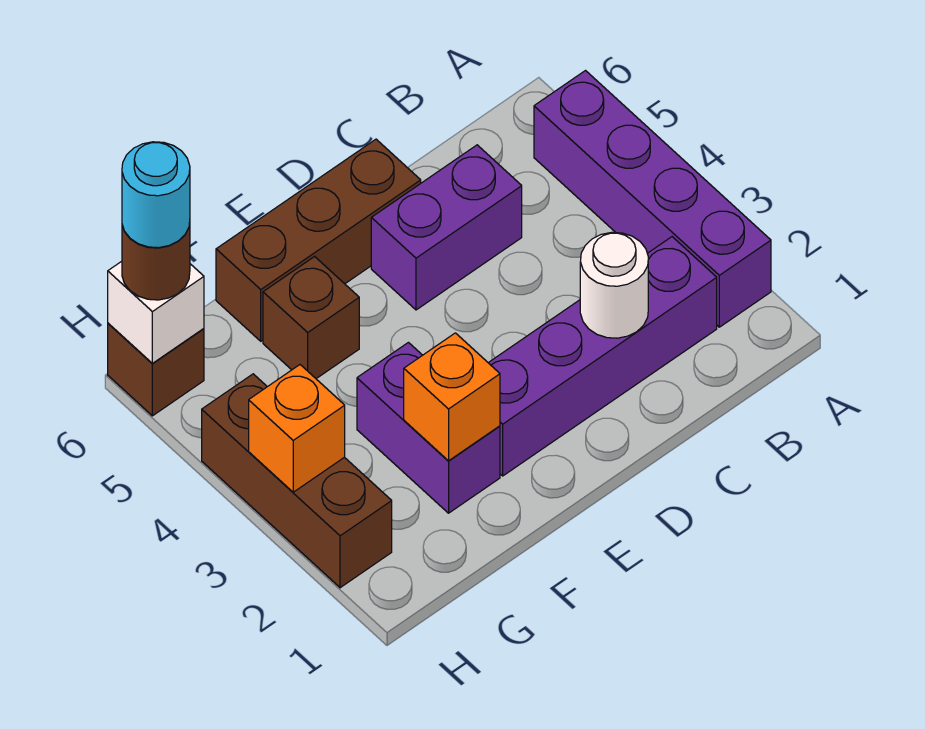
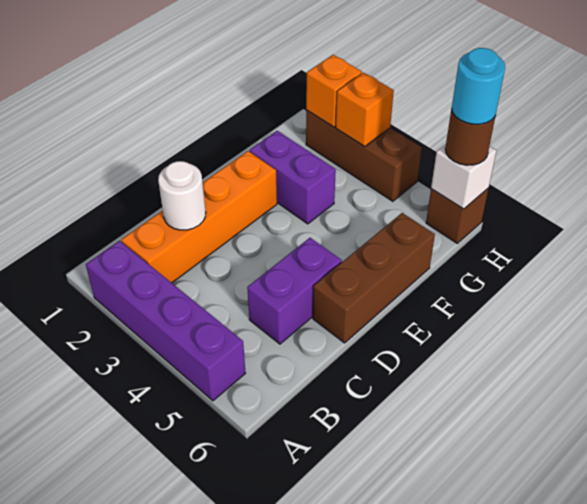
purple 1x4 brick [489,237,717,476] -> orange 1x4 brick [121,151,277,283]
orange 1x1 brick [404,333,500,461] -> orange 1x1 brick moved to [306,55,362,127]
brown 1x1 brick [263,257,359,379] -> none

